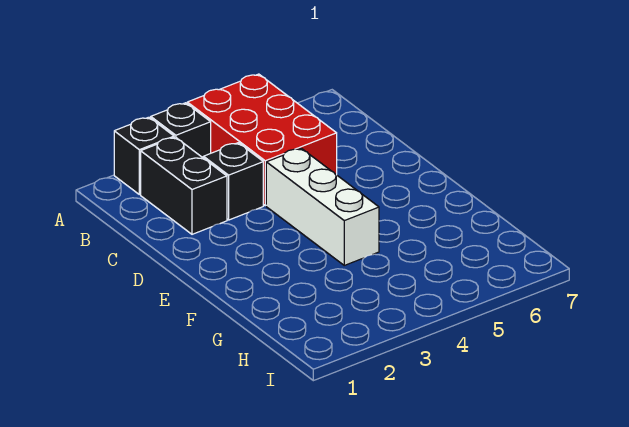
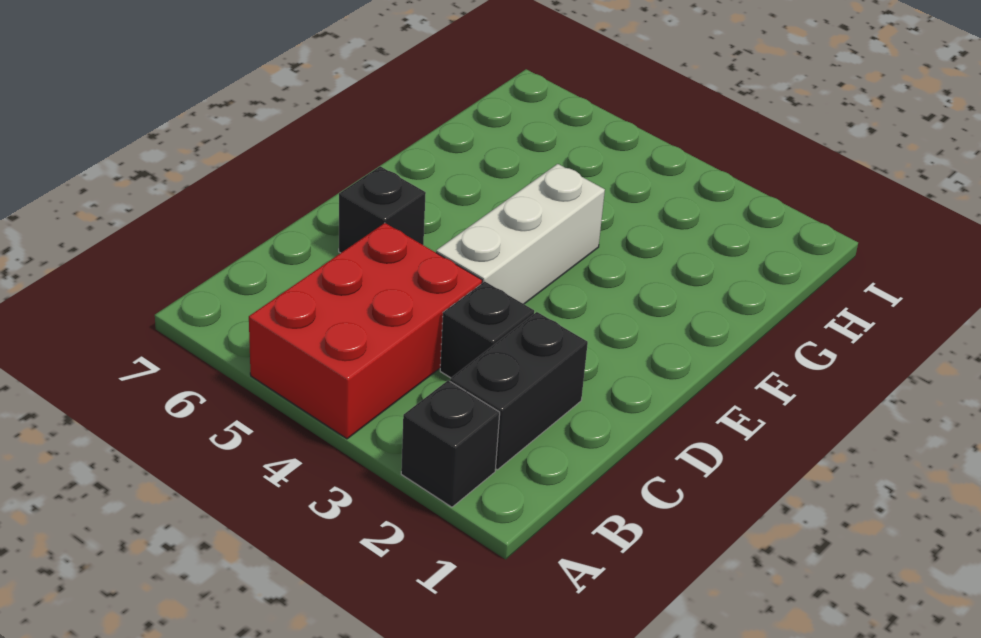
black 1x1 brick [151,103,211,158] -> black 1x1 brick moved to [339,166,426,253]

